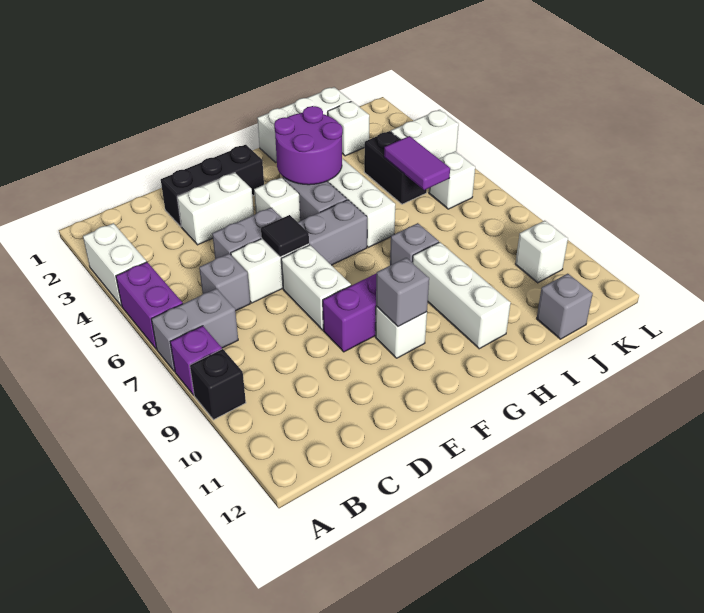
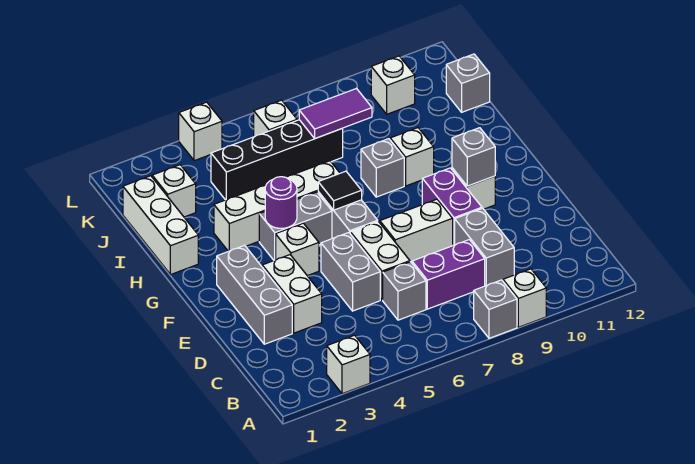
white 1x2 brick [83,223,146,306] -> white 1x1 brick [327,335,370,394]
purple 1x2 brick [116,262,183,349] -> purple 1x2 brick moved to [412,240,485,309]
grey 1x2 brick [151,288,238,372] -> grey 1x2 brick moved to [455,208,514,286]
purple 1x1 brick [170,326,222,395] -> grey 1x1 brick [474,280,517,338]
black 1x1 brick [190,349,246,420] -> white 1x1 brick [503,269,546,327]
black 1x3 brick [161,145,264,227] -> grey 1x3 brick [217,245,292,344]
black 1x1 tile [261,215,309,257] -> black 1x1 tile moved to [318,171,362,210]
purple 2x2 round brick [274,106,343,185] -> purple 1x1 round brick [265,177,297,228]
white 1x3 brick [413,242,510,349] -> white 1x1 brick [390,128,434,186]
black 1x2 brick [364,131,427,204] -> black 1x4 brick [211,120,343,200]
purple 1x2 tile [384,136,450,190] -> purple 1x2 tile moved to [299,88,372,138]
white 1x2 brick [391,110,459,159] -> white 1x1 brick [179,102,222,161]

